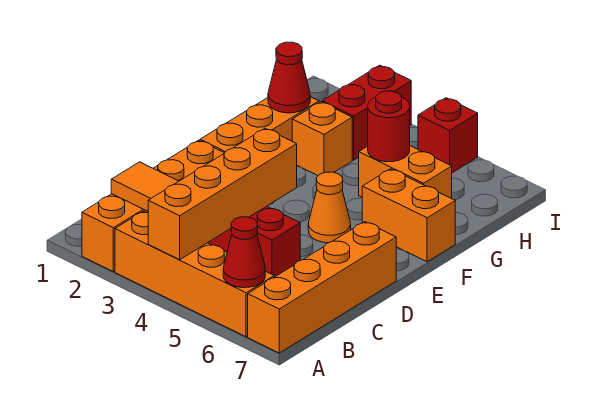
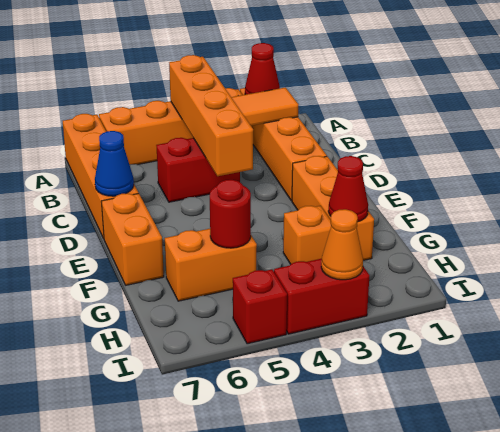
red 1x1 cone [223,217,265,288] -> red 1x1 cone moved to [245,43,280,95]
none -> blue 1x1 cone [95,131,134,196]
orange 1x1 cone [308,172,351,243] -> orange 1x1 cone moved to [321,209,363,280]
orange 1x2 brick [362,169,455,262] -> orange 1x2 brick turned to [101,193,164,285]
red 1x2 brick [322,65,411,160] -> red 1x2 brick turned to [274,259,369,334]

